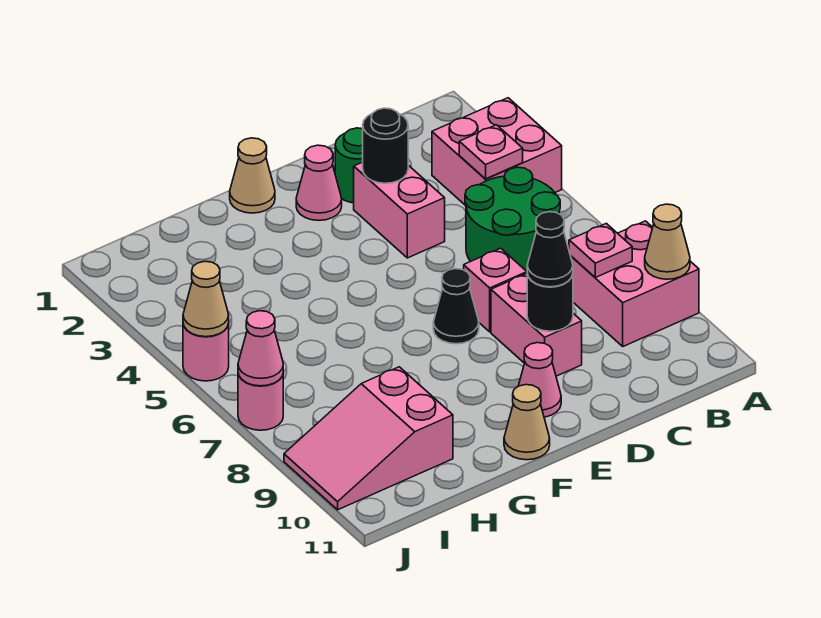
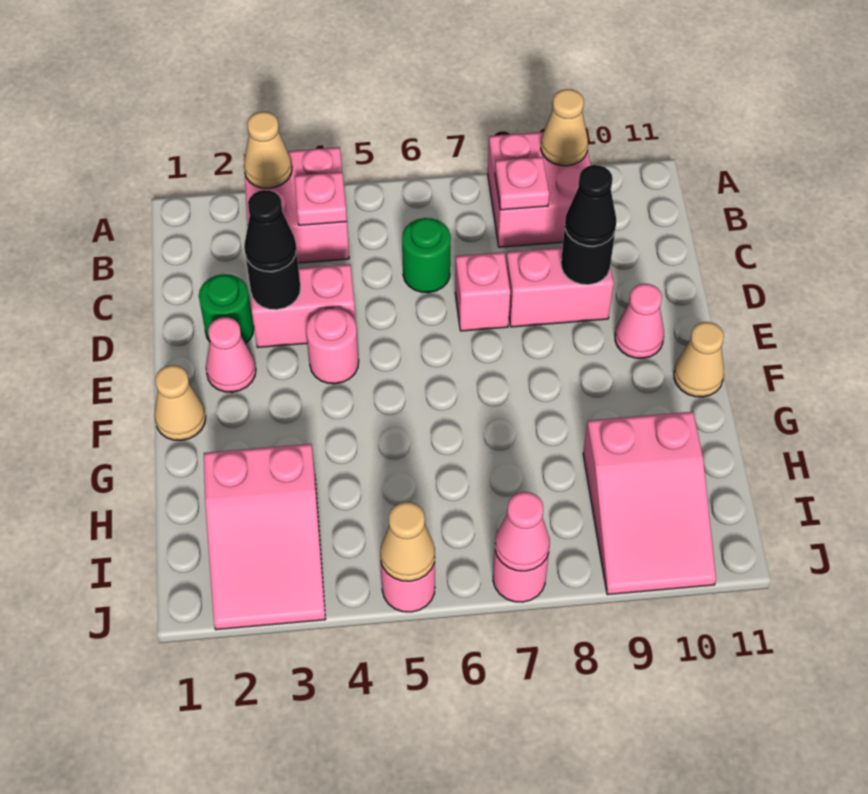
none -> tan 1x1 cone [244,112,292,188]
green 2x2 round brick [465,167,560,271] -> green 1x1 round brick [402,218,451,293]
none -> pink 1x1 round brick [306,308,359,384]
black 1x1 cone [433,269,479,344] -> black 1x1 cone moved to [244,190,296,271]
none -> pink 2x3 slope [204,444,325,630]

